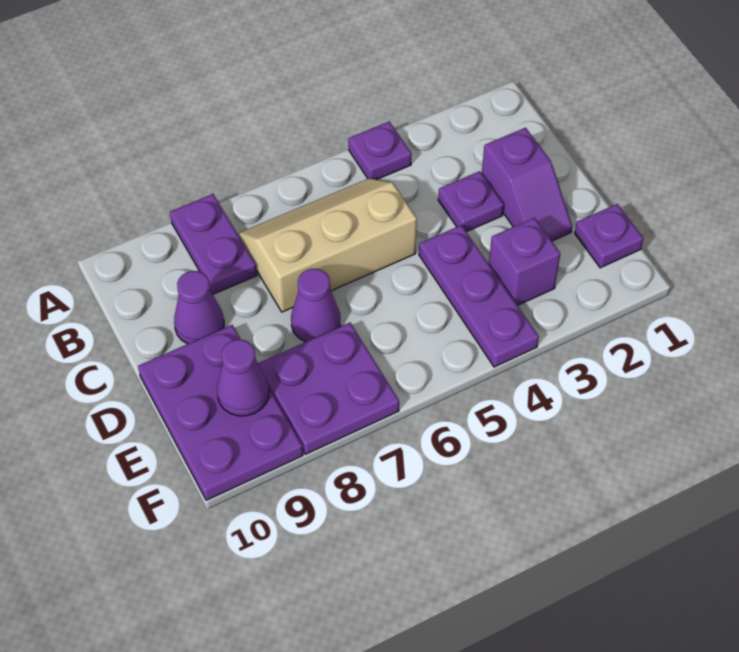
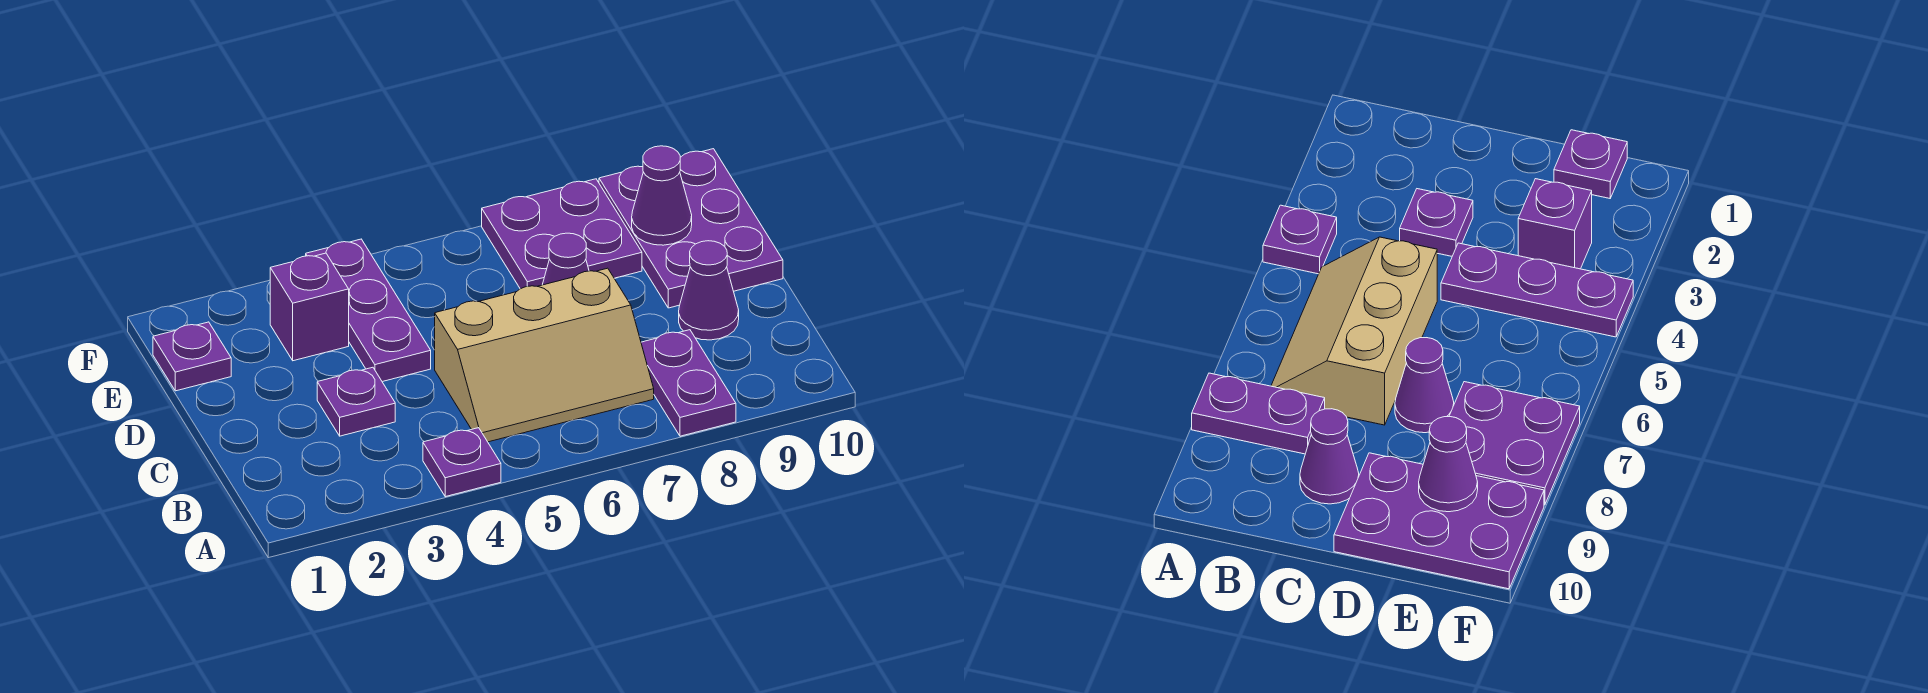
purple 1x2 slope [482,128,572,241] -> none

